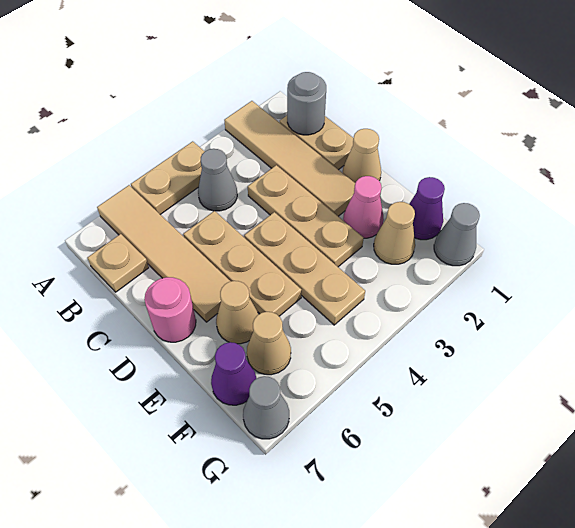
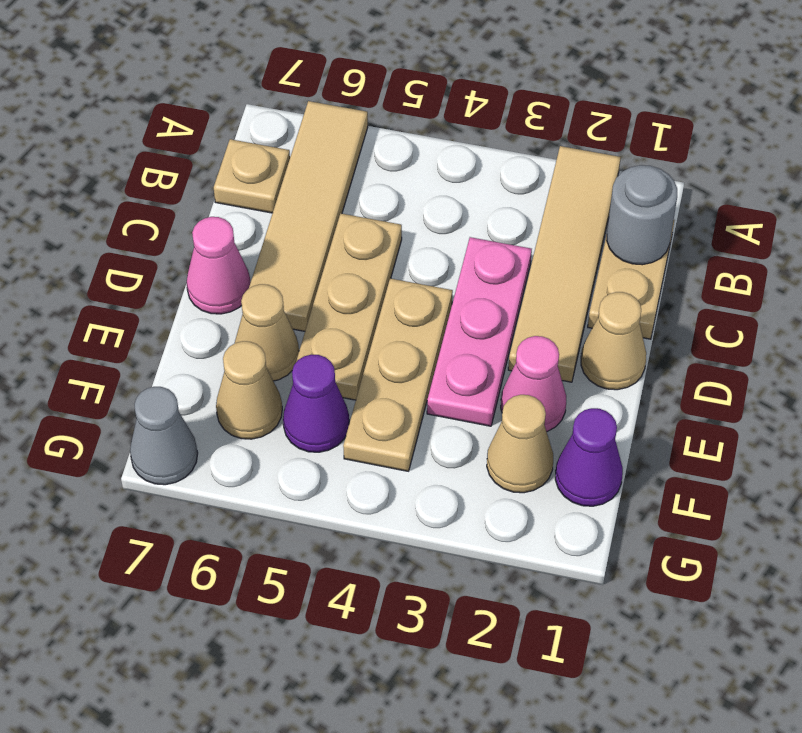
tan 1x2 plate [131,141,205,215] -> none
grey 1x1 cone [198,149,237,211] -> none
tan 1x3 plate [248,165,364,267] -> pink 1x3 plate [427,237,532,426]
pink 1x1 round brick [144,277,196,342] -> pink 1x1 cone [186,217,251,314]
purple 1x1 cone [211,342,256,405] -> purple 1x1 cone moved to [283,354,349,452]
grey 1x1 cone [434,203,480,266] -> none

